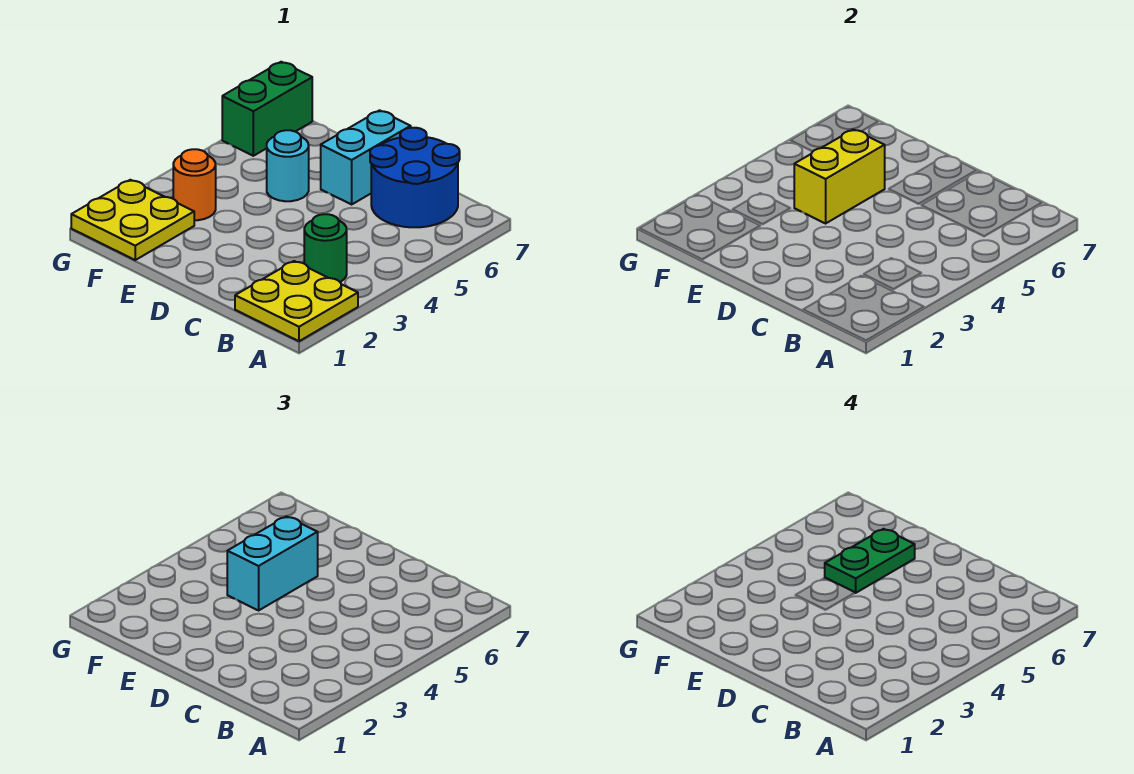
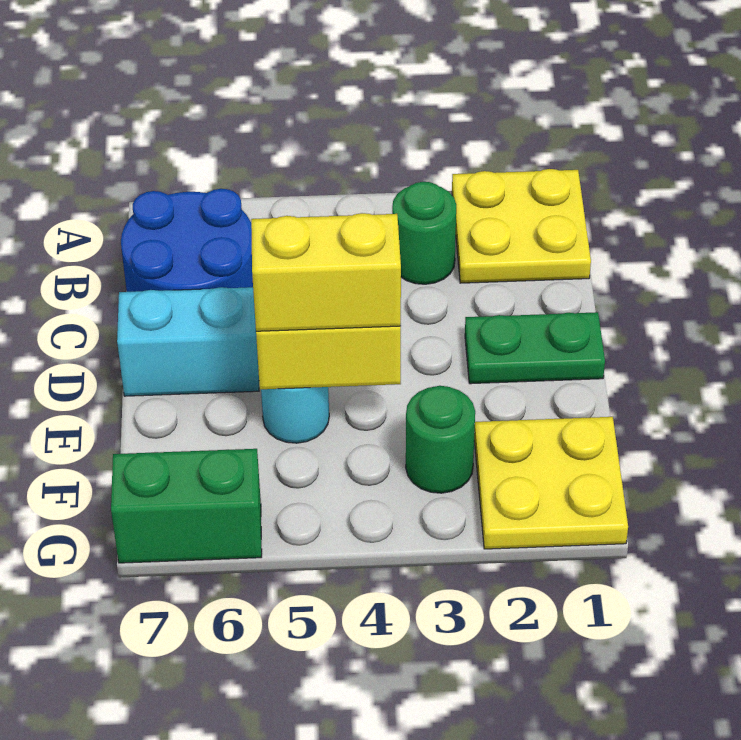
cyan 1x2 brick [227,516,318,610] -> yellow 1x2 brick [251,213,401,331]
green 1x2 plate [825,529,915,593] -> green 1x2 plate moved to [465,312,605,384]
orange 1x1 round brick [173,149,216,220] -> green 1x1 round brick [406,386,475,493]

